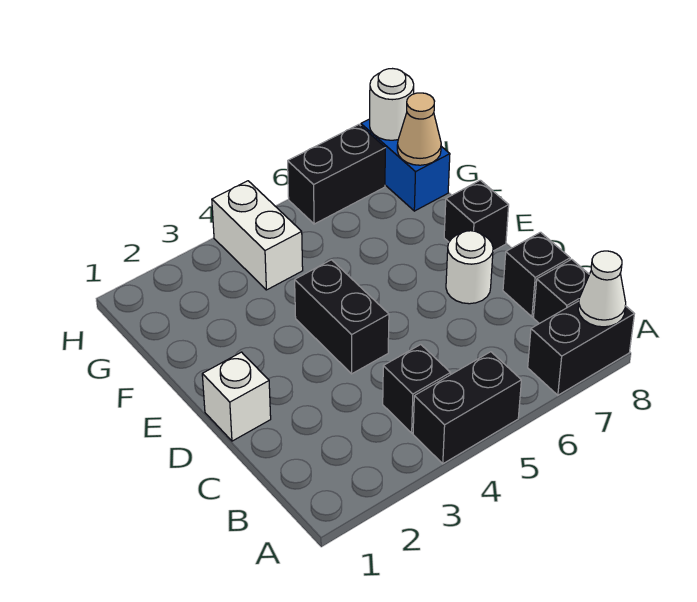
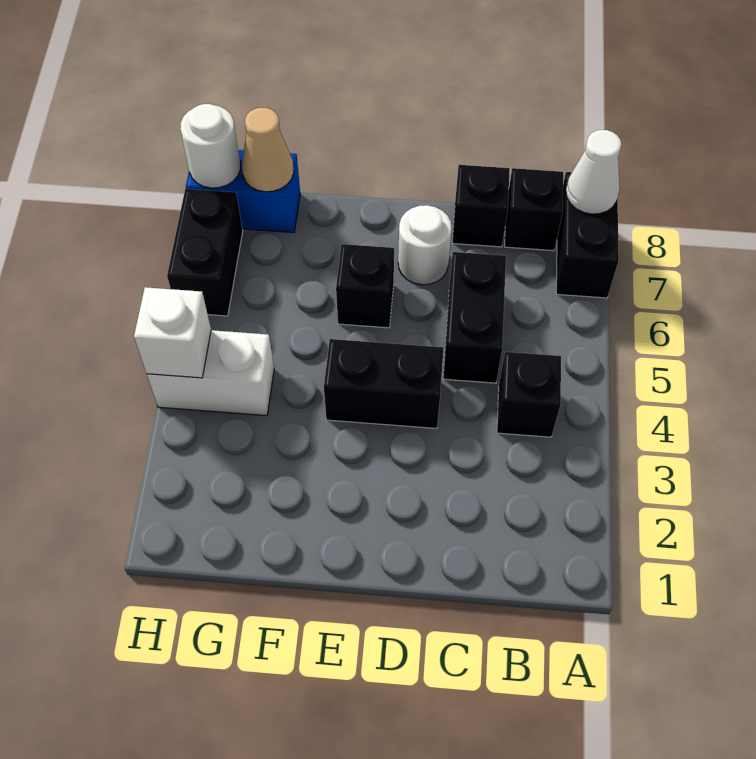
black 1x2 brick [413,352,521,464] -> black 1x2 brick moved to [443,252,506,383]
white 1x1 brick [202,352,271,441] -> white 1x1 brick moved to [134,287,211,378]
black 1x1 brick [444,180,509,251] -> black 1x1 brick moved to [336,244,394,328]

